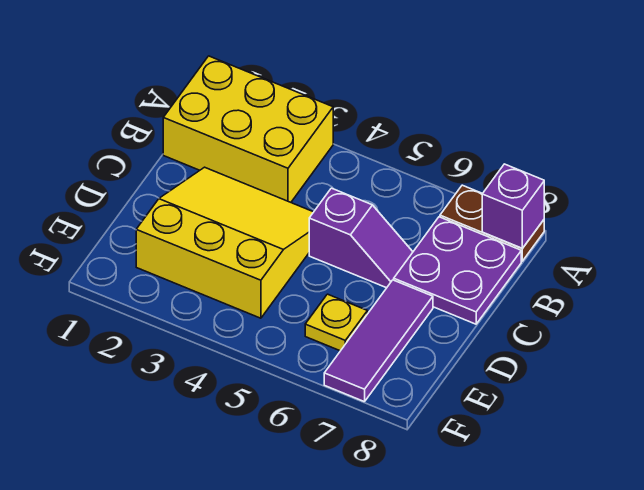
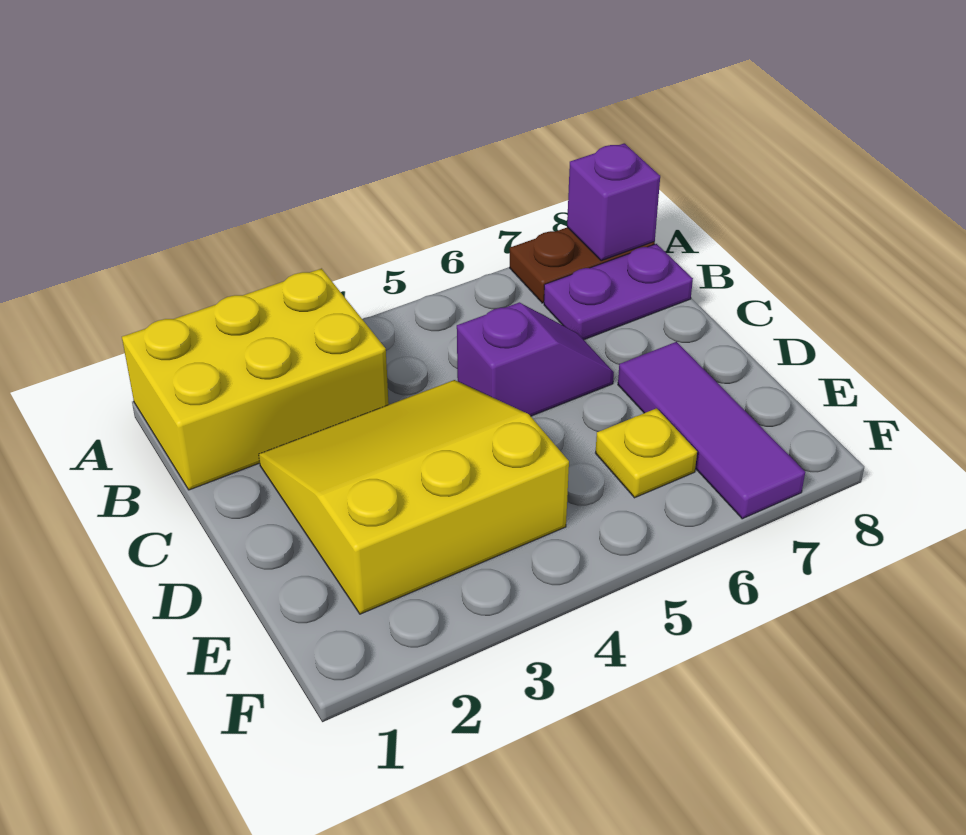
purple 2x2 plate [394,217,521,324] -> purple 1x2 plate [544,244,693,340]

